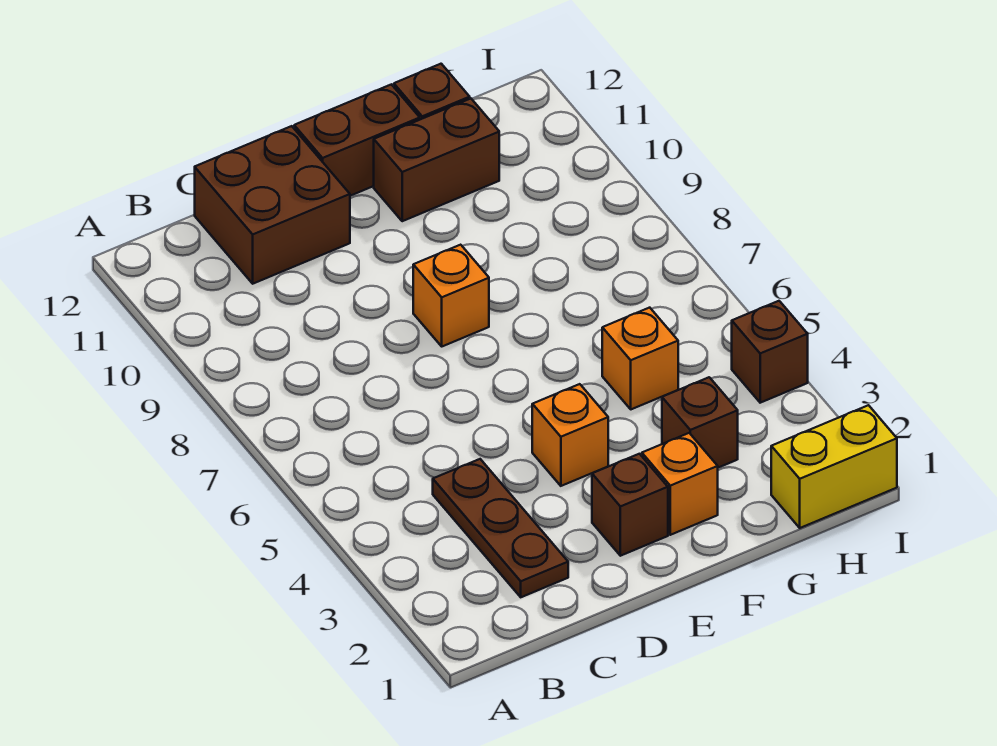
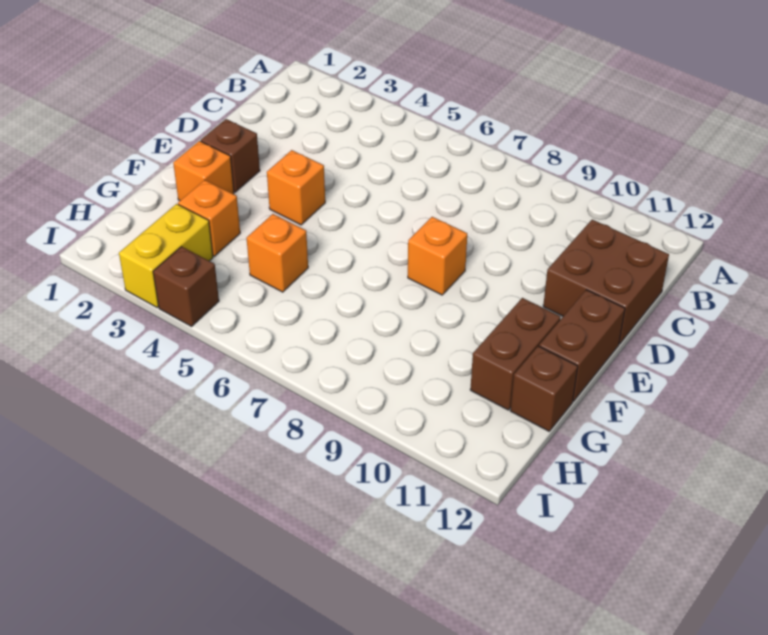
brown 1x3 plate [433,459,568,597] -> none
brown 1x1 brick [662,377,738,468] -> orange 1x1 brick [178,180,240,256]
yellow 1x2 brick [771,405,897,528] -> yellow 1x2 brick moved to [119,204,213,307]

